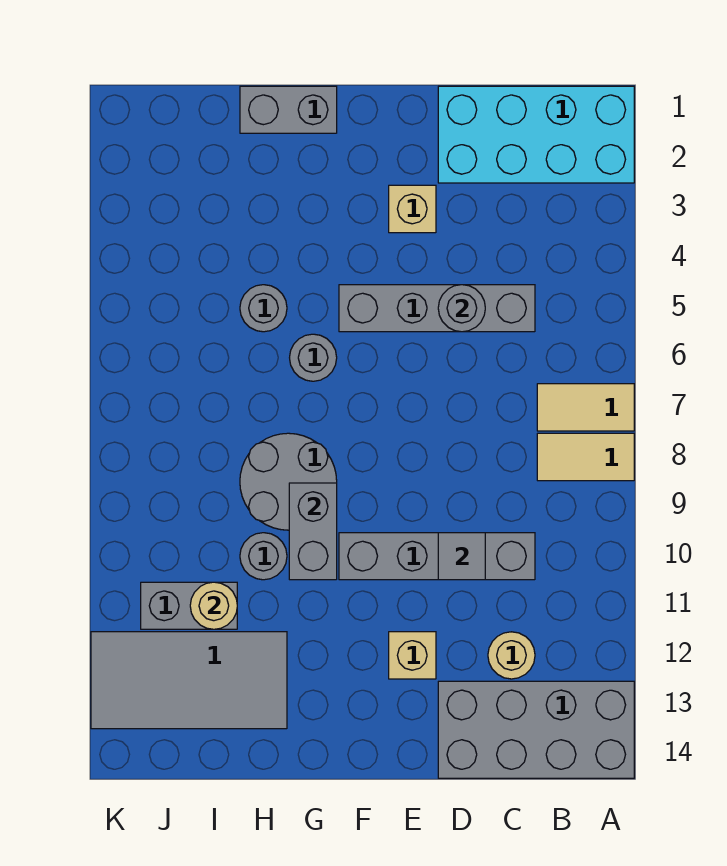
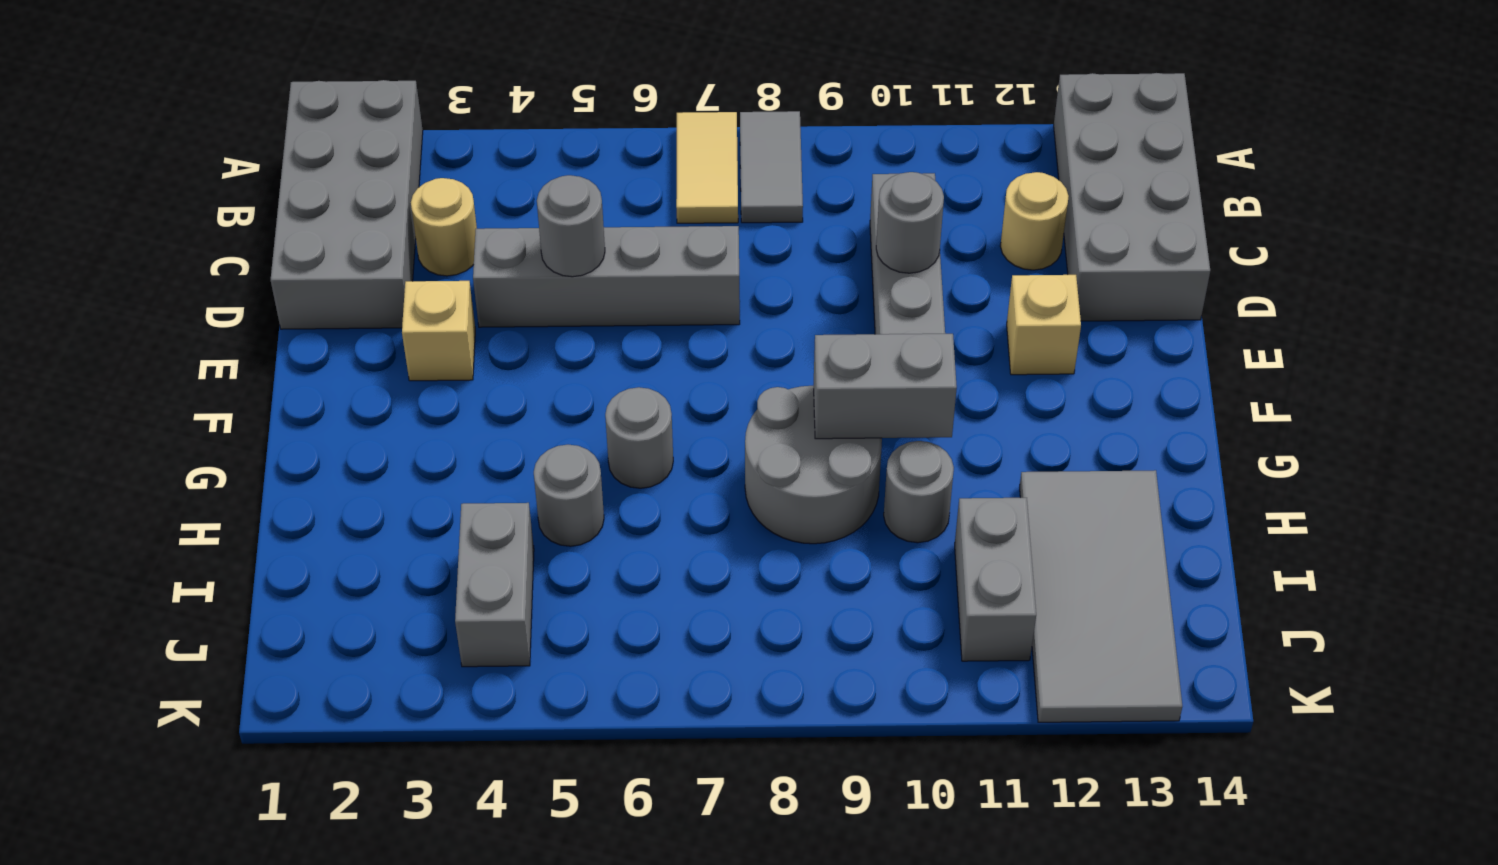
cyan 2x4 brick [438,86,634,183] -> grey 2x4 brick [271,80,423,329]
tan 1x2 tile [537,433,634,481] -> grey 1x2 tile [740,111,803,223]
grey 1x4 brick [339,285,535,332] -> grey 1x4 brick turned to [473,226,740,327]
grey 1x1 tile [438,533,485,580] -> grey 1x1 round brick [876,172,944,273]
grey 1x2 brick [240,86,337,133] -> grey 1x2 brick moved to [455,503,534,667]
tan 1x1 round brick [190,582,237,629] -> tan 1x1 round brick moved to [411,178,477,276]

